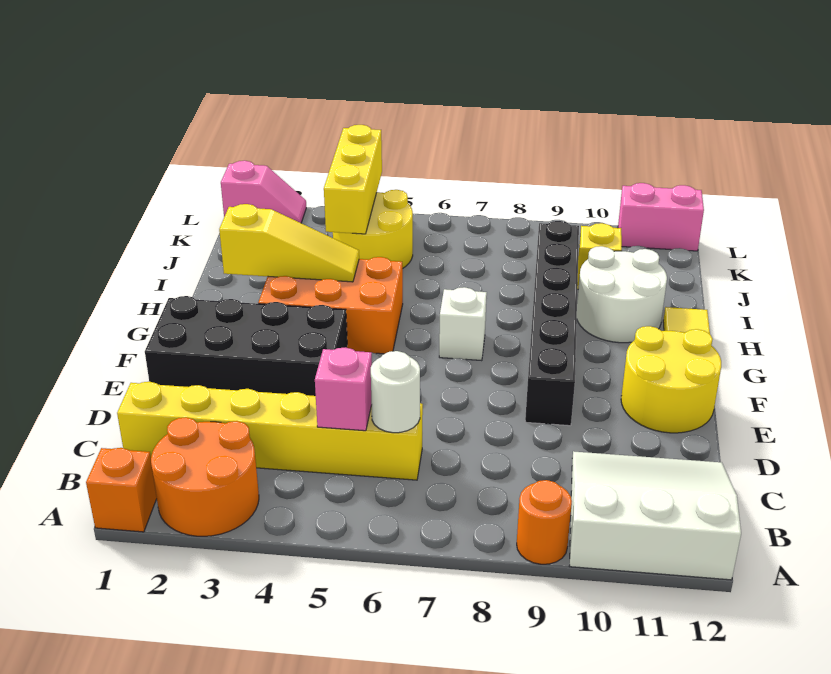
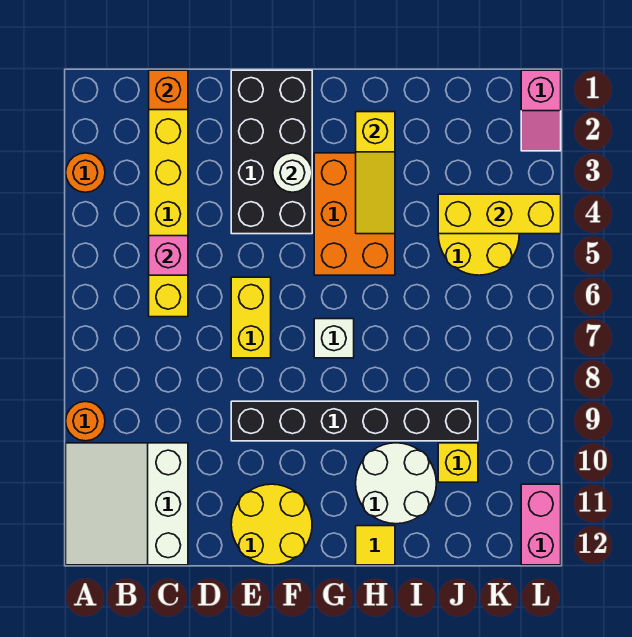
orange 1x1 brick [86,448,157,532] -> orange 1x1 brick moved to [149,70,188,110]
orange 2x2 round brick [151,417,259,536] -> orange 1x1 round brick [66,153,105,192]
white 3x3 slope [570,451,741,580] -> white 3x3 slope turned to [66,443,188,565]
white 1x1 round brick [371,351,420,433] -> white 1x1 round brick moved to [273,153,312,192]
none -> yellow 1x2 brick [231,277,271,358]

